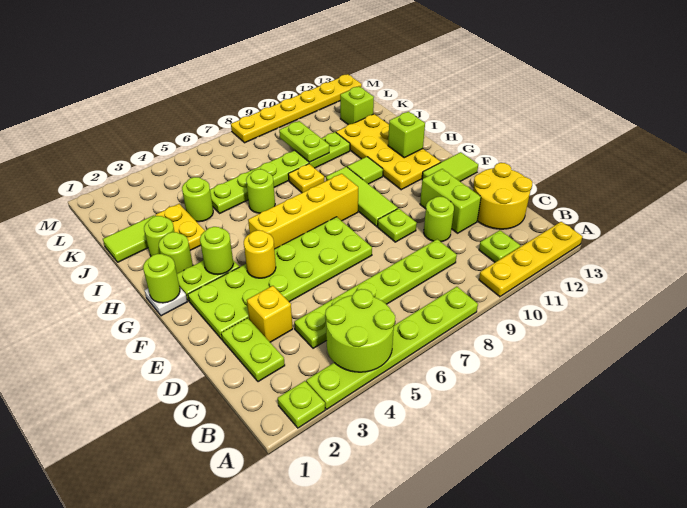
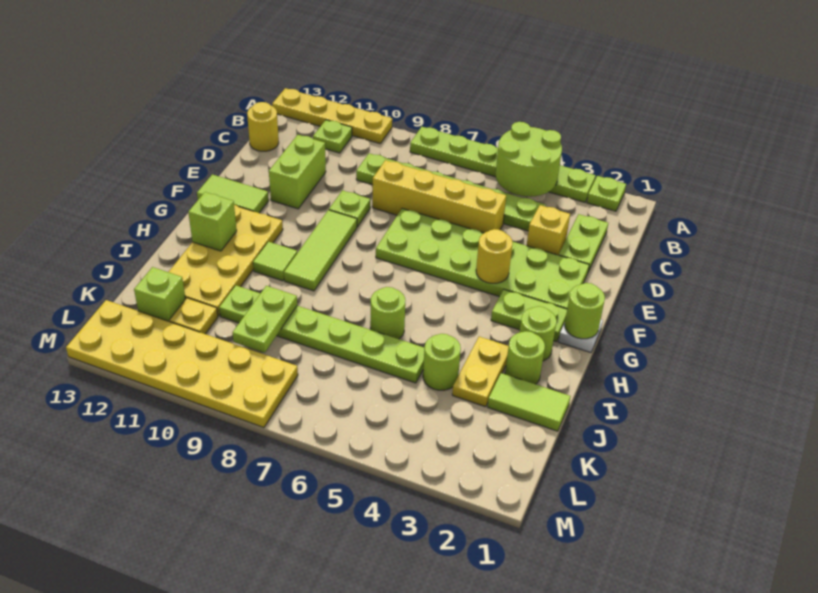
yellow 2x2 round brick [473,163,532,229] -> yellow 1x1 round brick [247,102,279,151]
lime 1x1 round brick [424,197,454,242] -> none
lime 1x1 round brick [200,227,234,275] -> none
yellow 1x4 brick [248,174,358,249] -> yellow 1x4 brick moved to [372,160,506,233]
yellow 1x1 plate [288,164,324,193] -> yellow 1x1 plate moved to [169,298,218,334]
yellow 1x6 plate [231,74,362,143] -> yellow 2x6 plate [66,300,298,428]

